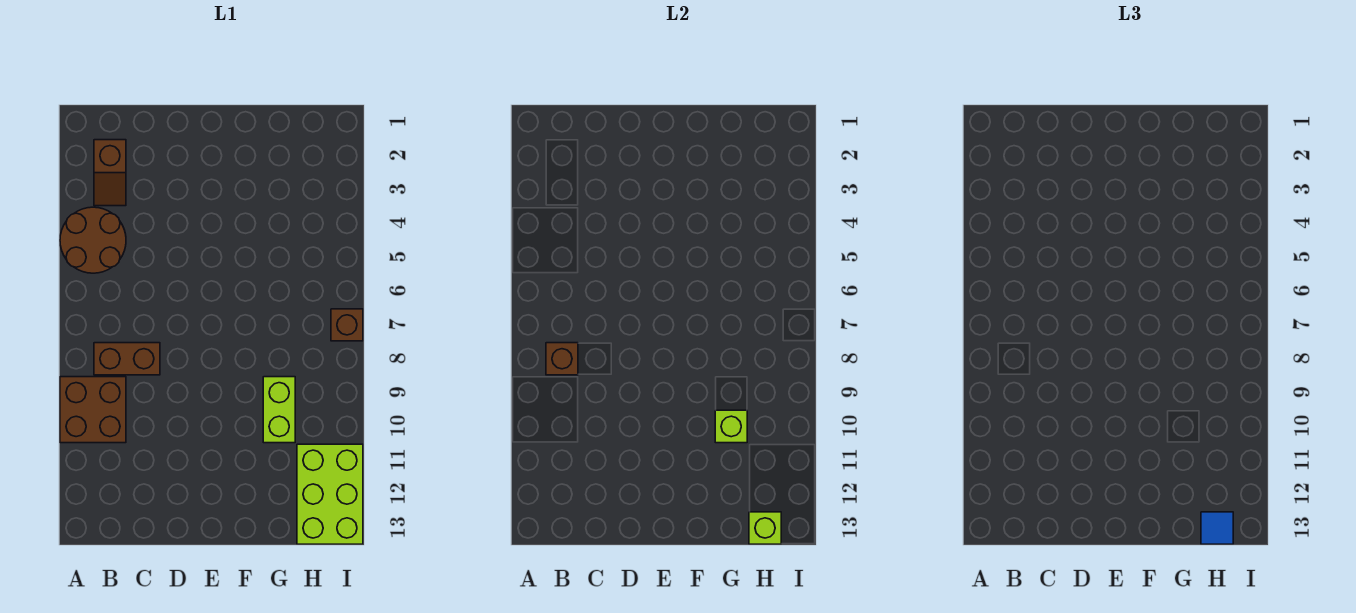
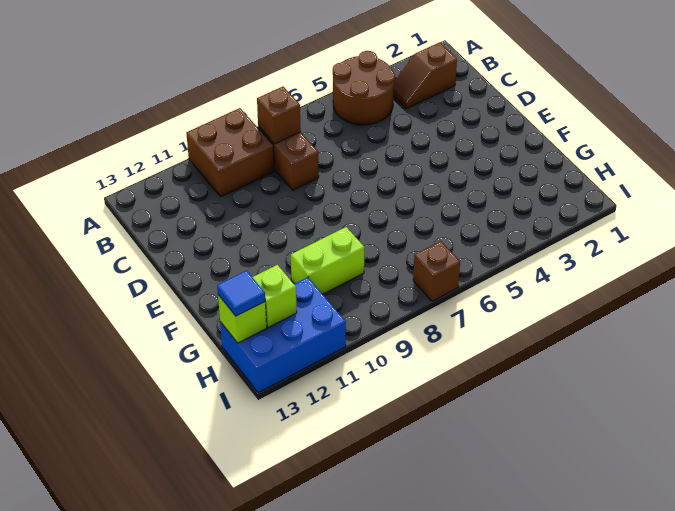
lime 1x1 brick [715,410,747,443] -> lime 1x1 brick moved to [253,265,297,328]
lime 2x3 brick [297,444,363,544] -> blue 2x3 brick [220,277,346,393]

